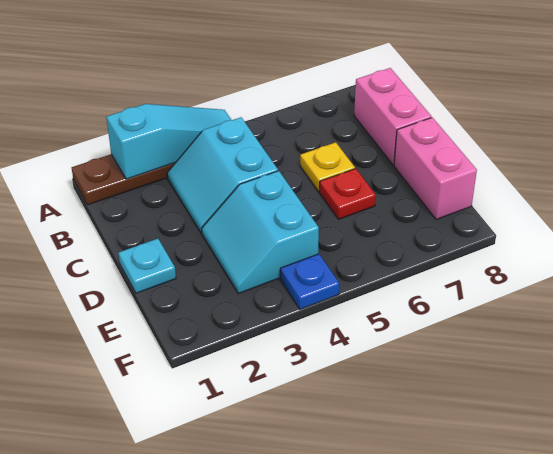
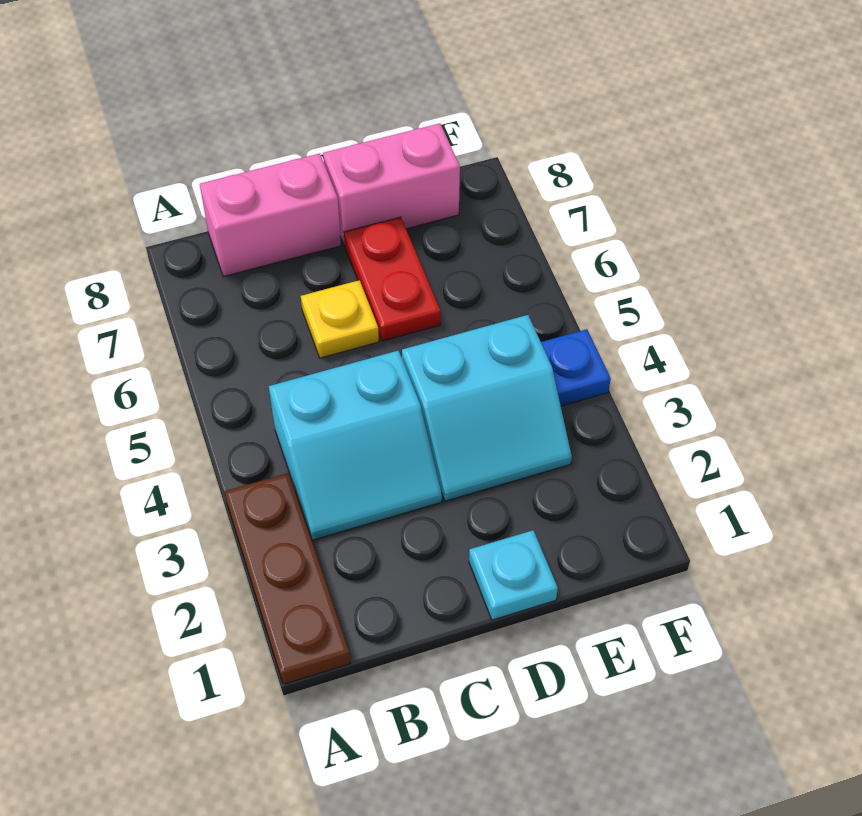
cyan 1x3 slope [106,104,231,179] -> none
red 1x1 plate [319,169,376,219] -> red 1x2 plate [344,217,440,341]

